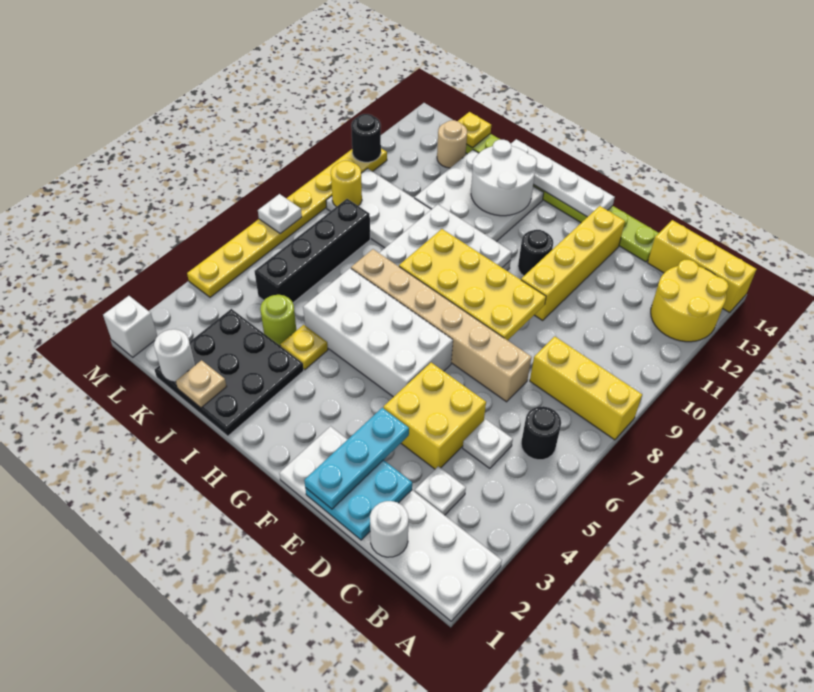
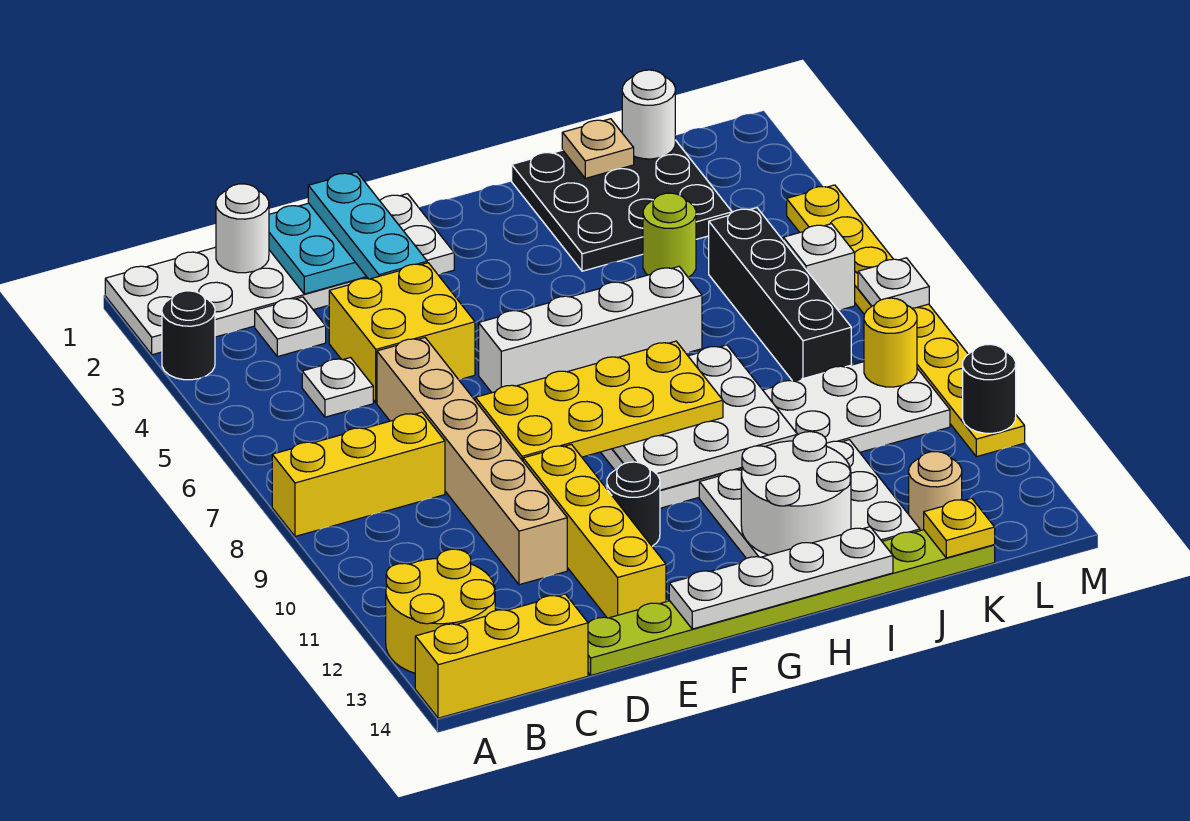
black 1x1 round brick [521,406,561,460] -> black 1x1 round brick moved to [162,291,215,380]
tan 1x6 brick [351,249,532,402] -> tan 1x6 brick turned to [377,338,567,585]
white 2x4 brick [303,268,453,397] -> white 1x4 brick [479,267,702,393]
yellow 1x1 plate [280,325,328,370] -> none
white 1x1 brick [103,296,157,357] -> white 1x1 brick moved to [783,224,855,310]

